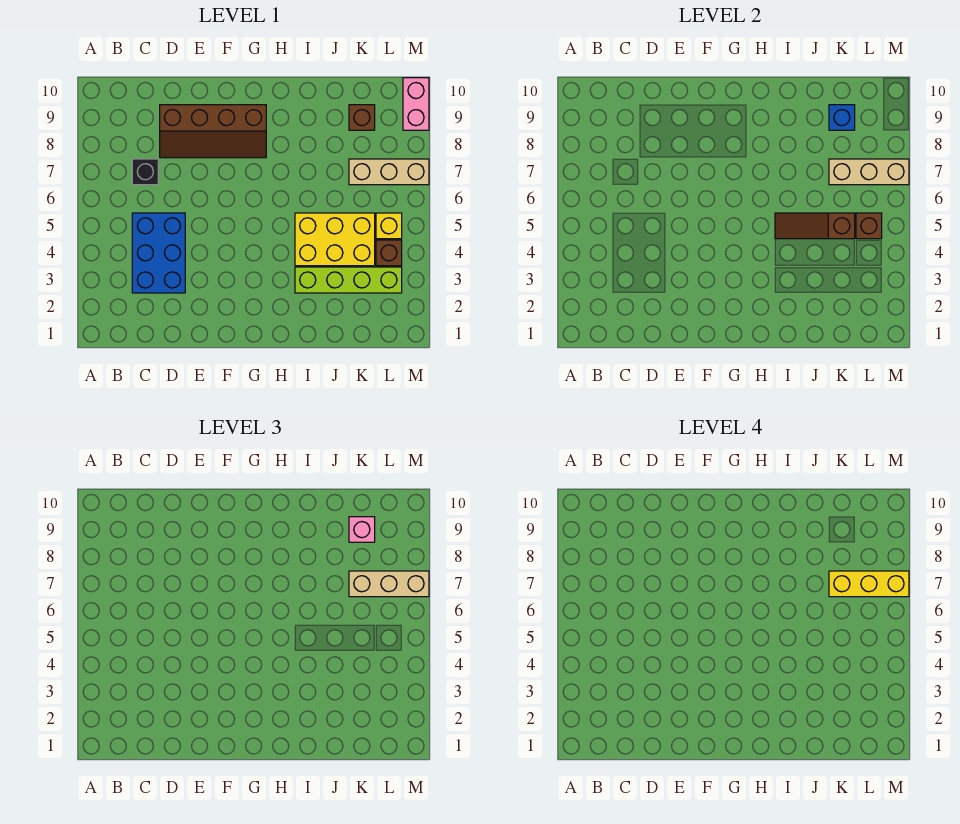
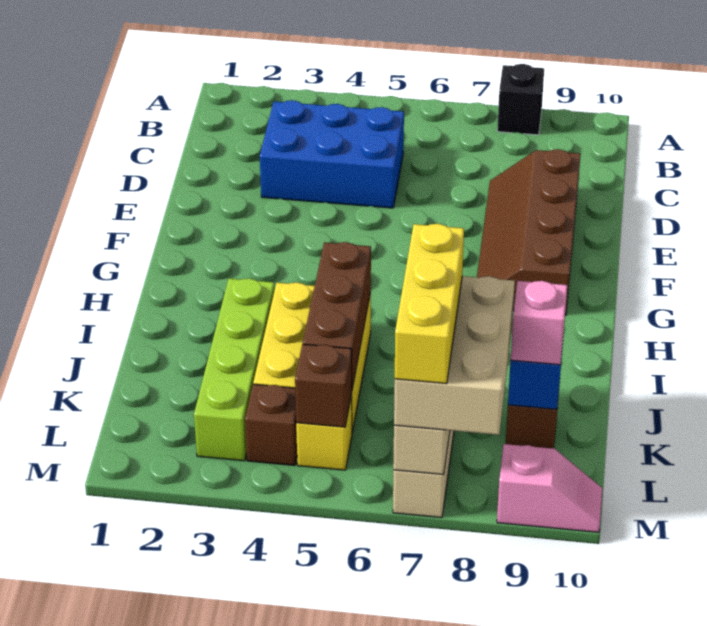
black 1x1 brick [132,159,158,185] -> black 1x1 brick moved to [497,64,544,135]
brown 1x3 slope [775,213,855,239] -> brown 1x3 brick [303,242,371,389]
tan 1x3 brick [349,571,429,597] -> tan 2x3 brick [394,276,515,435]
pink 1x2 brick [403,78,429,130] -> pink 1x2 slope [497,444,602,532]

